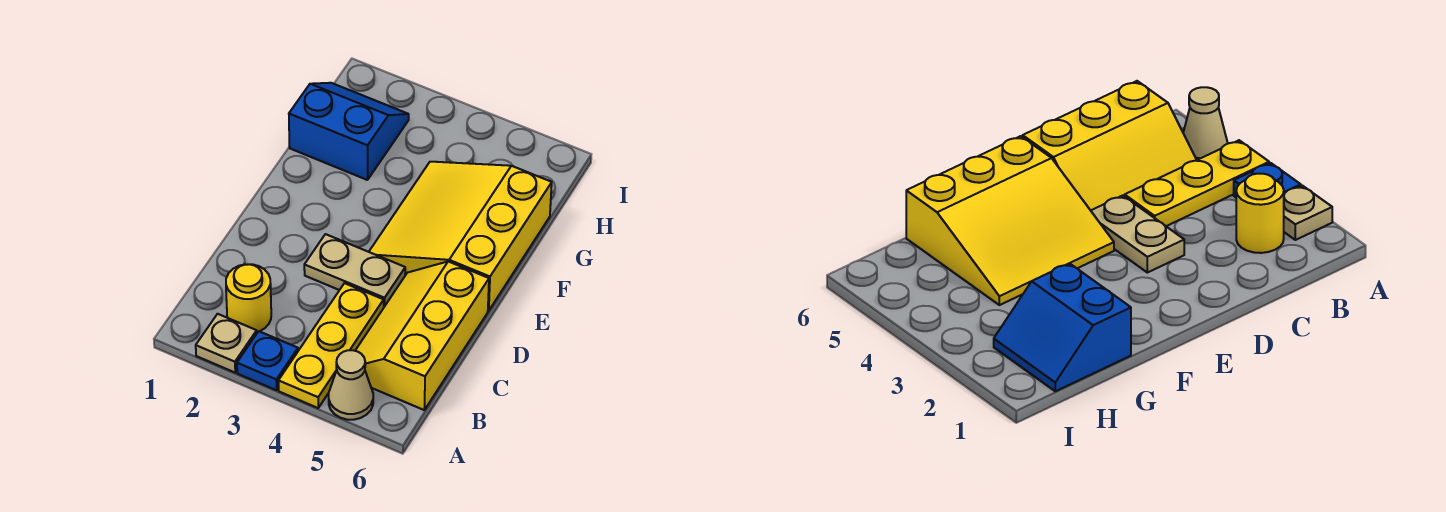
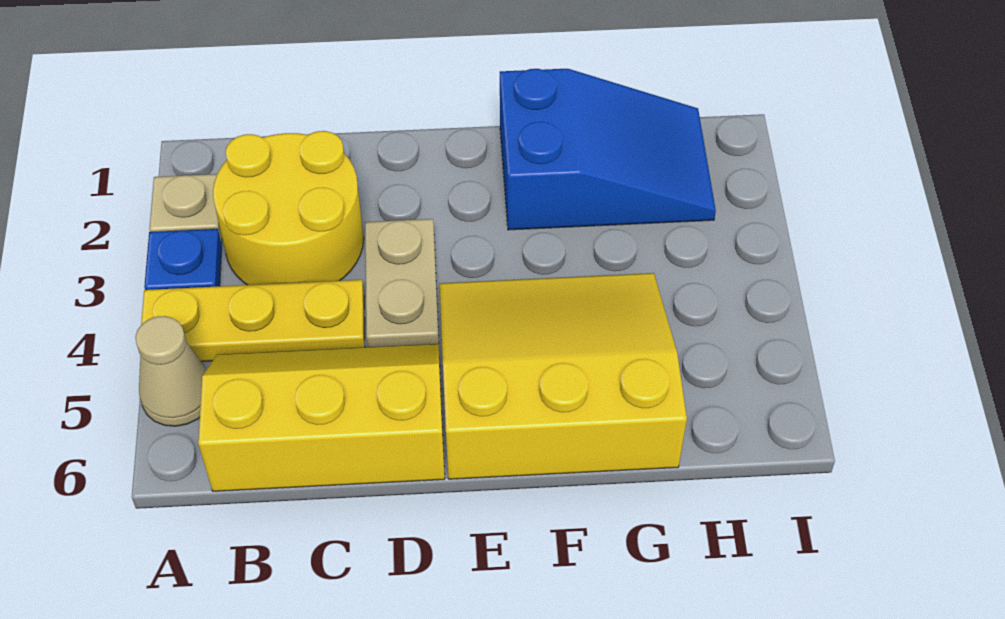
yellow 1x1 round brick [226,264,271,332] -> yellow 2x2 round brick [213,131,364,285]
blue 2x2 slope [289,83,409,180] -> blue 2x3 slope [500,69,716,230]

